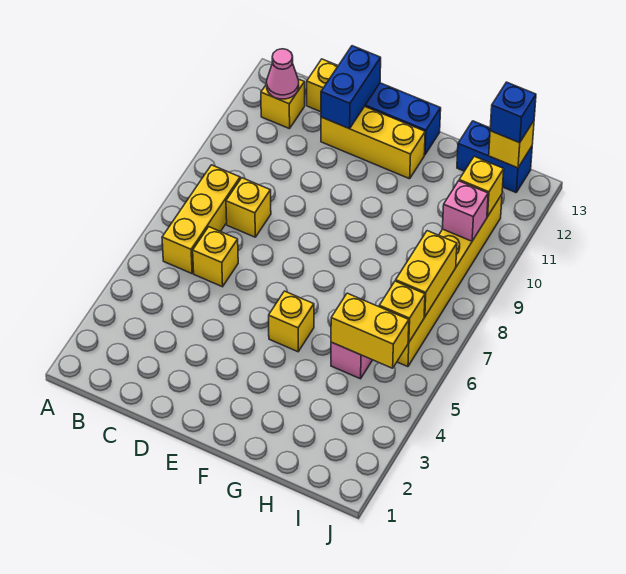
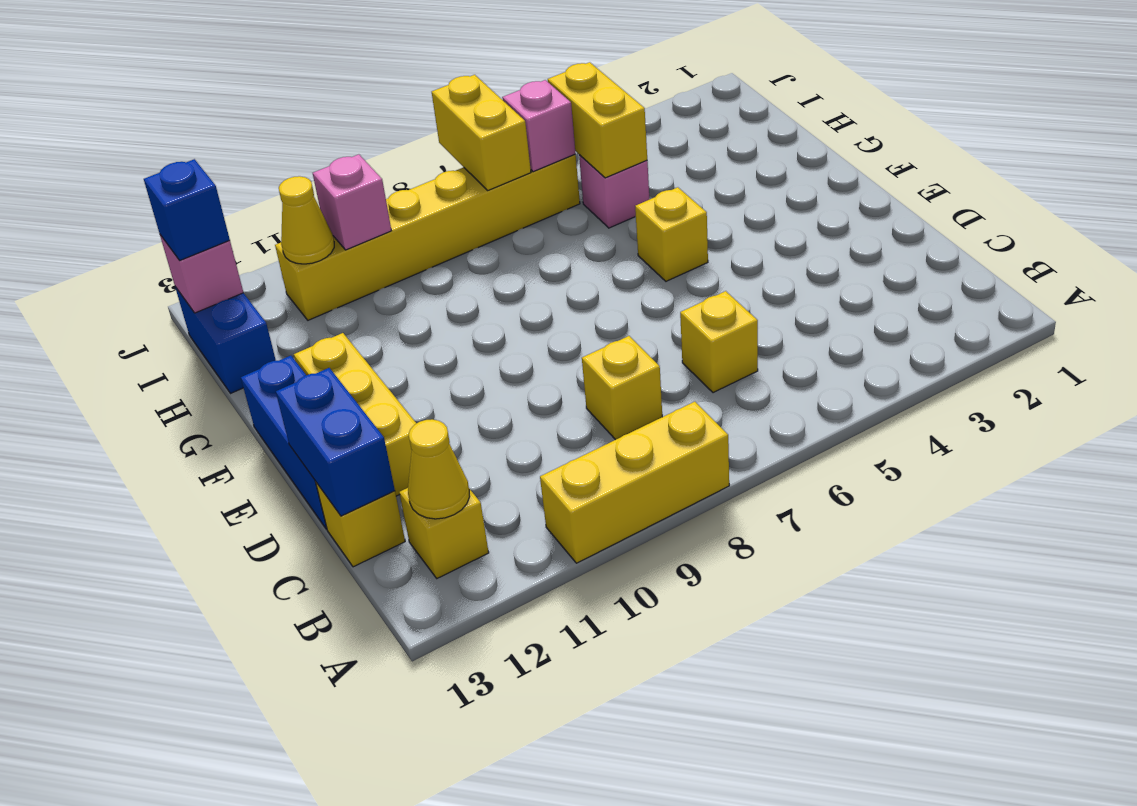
yellow 1x3 brick [162,165,240,274] -> yellow 1x3 brick moved to [540,402,729,563]
pink 1x1 cone [267,49,299,99] -> yellow 1x1 cone [408,419,470,519]
blue 1x2 brick [321,46,381,129] -> blue 1x2 brick turned to [276,368,395,516]
yellow 1x1 brick [379,281,425,343] -> pink 1x1 brick [502,80,576,172]
yellow 1x2 brick [396,231,457,317] -> yellow 1x2 brick turned to [432,75,531,190]
yellow 1x1 brick [459,156,504,217] -> yellow 1x1 cone [279,176,334,264]
yellow 1x1 brick [489,121,534,168] -> pink 1x1 brick [160,235,243,313]

